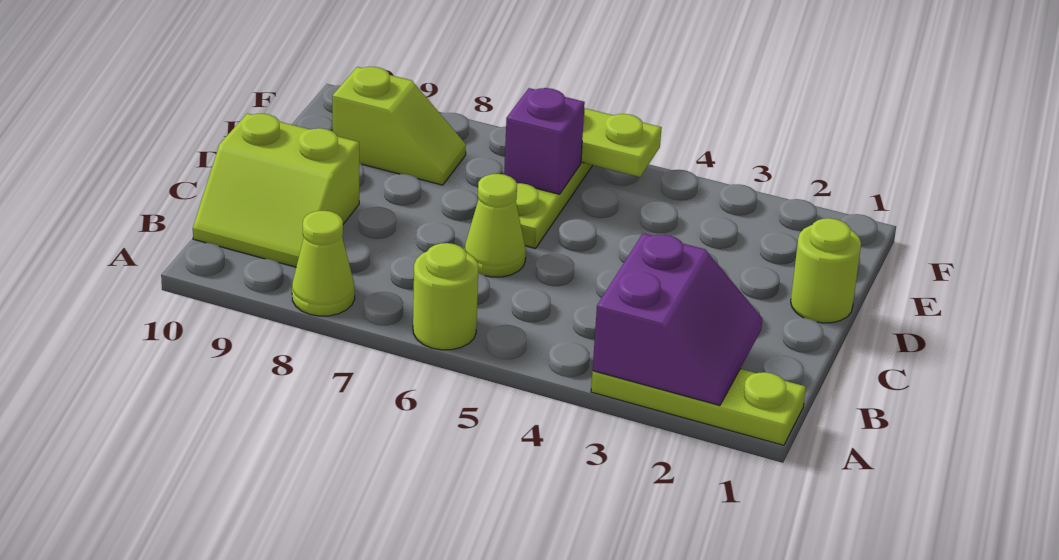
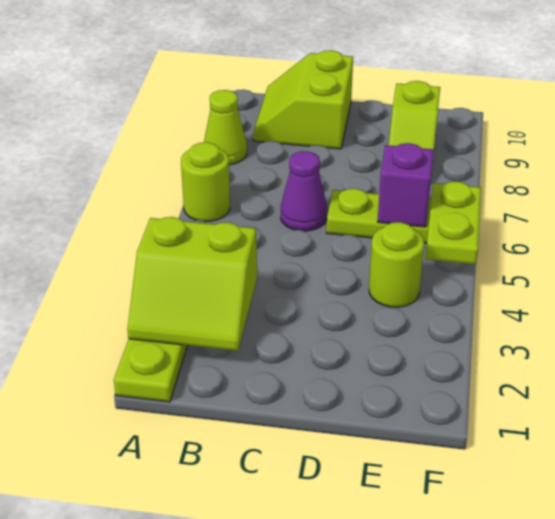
purple 2x2 slope [593,233,762,406] -> lime 2x2 slope [127,217,257,351]
lime 1x1 cone [465,174,526,277] -> purple 1x1 cone [281,151,327,231]
lime 1x1 round brick [791,218,861,323] -> lime 1x1 round brick moved to [369,222,424,307]

